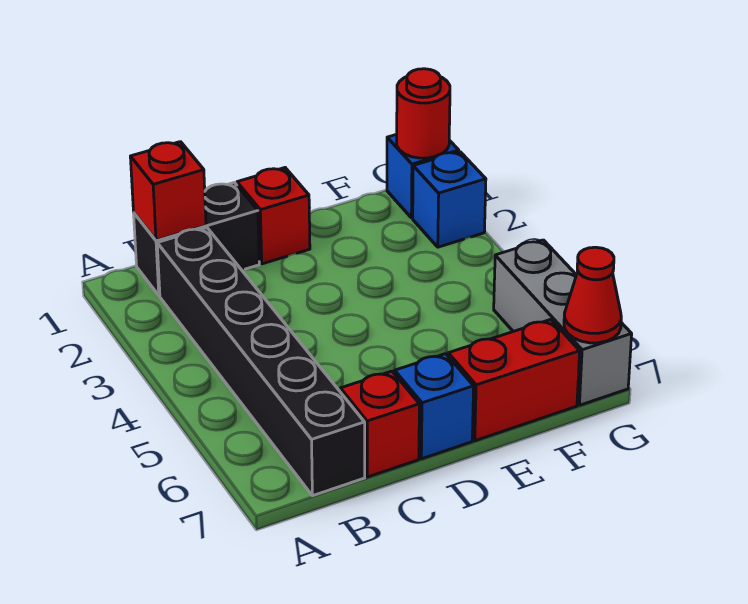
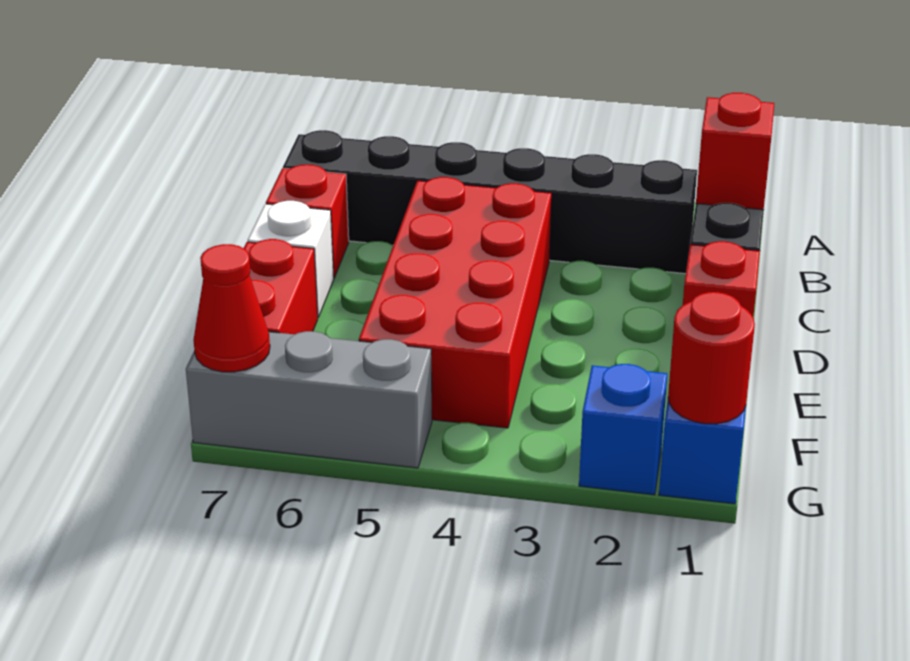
none -> red 2x4 brick [359,177,552,428]
blue 1x1 brick [395,354,474,459] -> white 1x1 brick [248,201,334,317]

